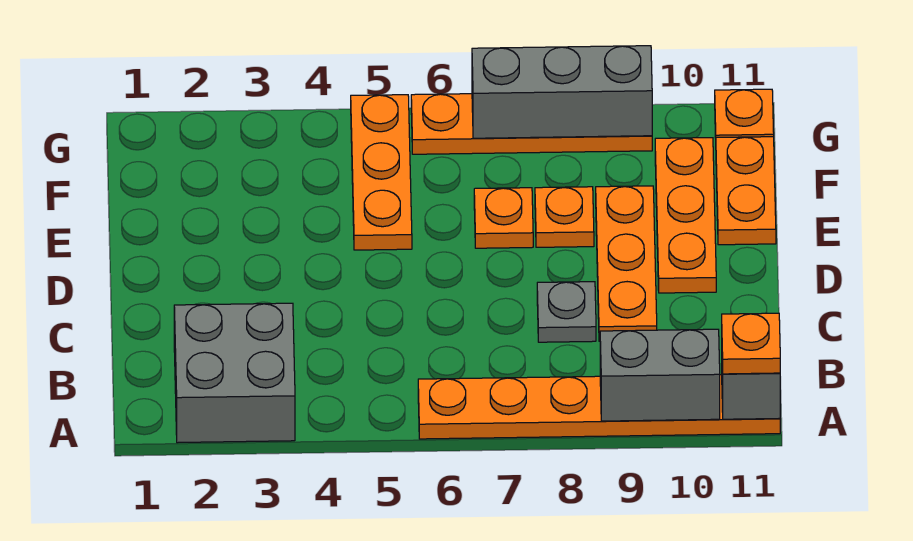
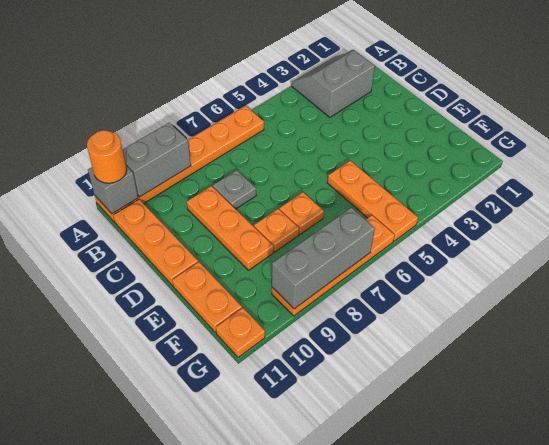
grey 2x2 brick [174,303,295,443] -> grey 2x2 slope [292,51,375,117]
orange 1x1 plate [722,313,780,374] -> orange 1x1 round brick [87,130,127,183]
orange 1x3 plate [655,138,716,293] -> orange 1x3 plate moved to [113,199,198,286]

